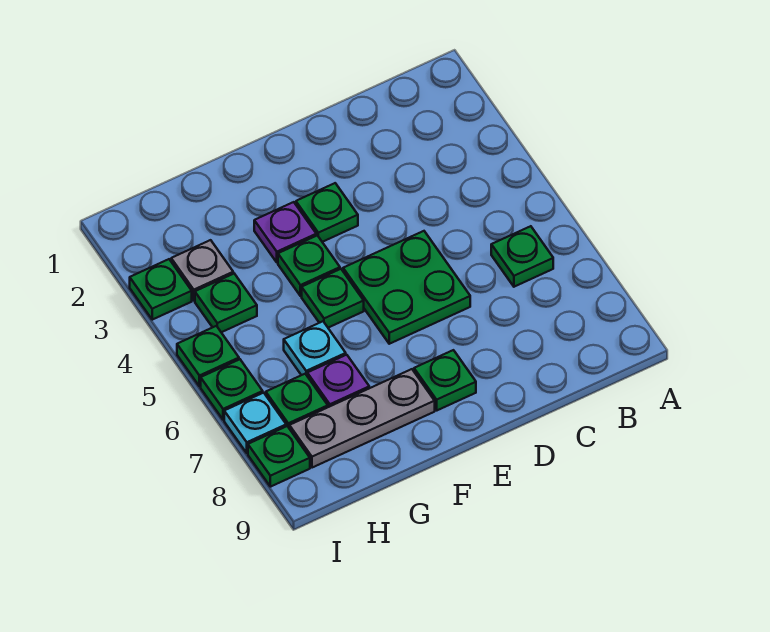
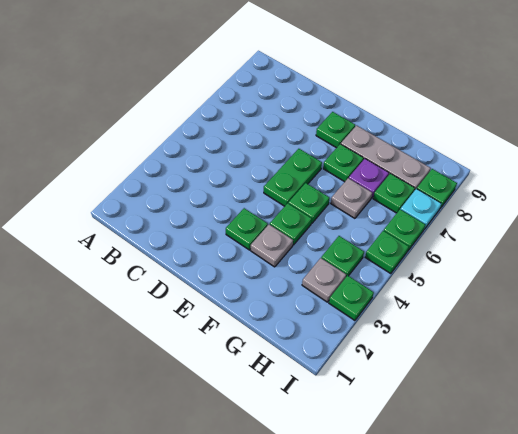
green 1x1 plate [491,226,553,287] -> green 1x1 plate moved to [323,144,364,182]
green 2x2 plate [343,231,470,344] -> green 1x2 plate [264,149,322,206]
purple 1x1 plate [254,202,316,263] -> grey 1x1 plate [251,224,293,267]
cyan 1x1 plate [284,321,346,375] -> grey 1x1 plate [331,178,372,218]

